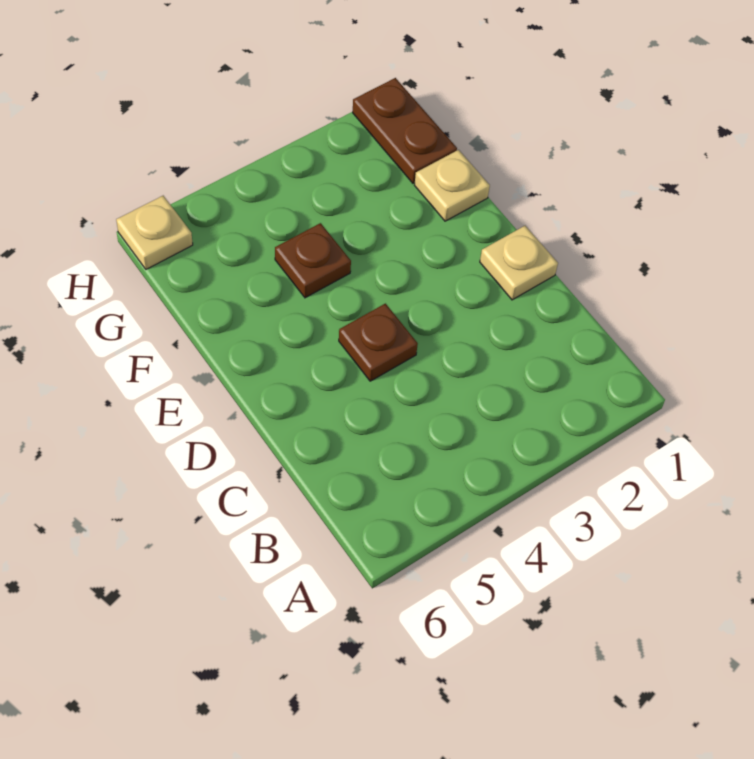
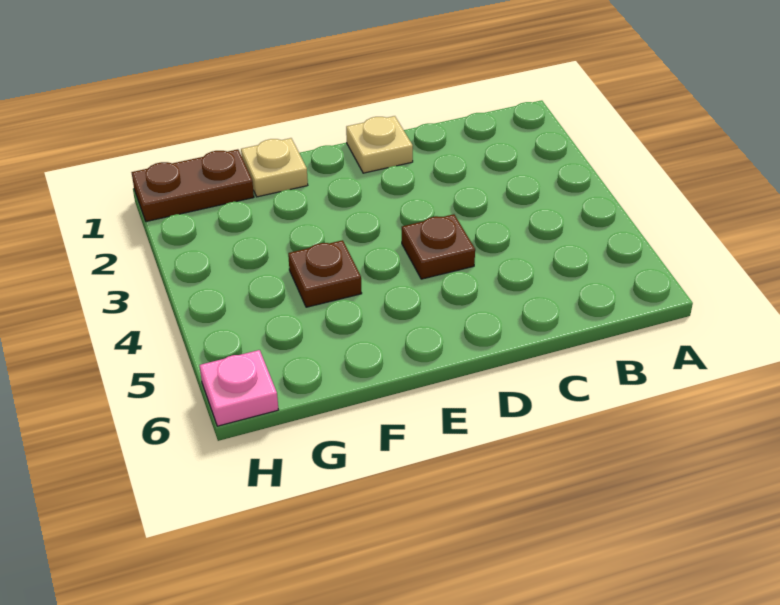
tan 1x1 plate [116,196,193,269] -> pink 1x1 plate [199,350,278,426]

